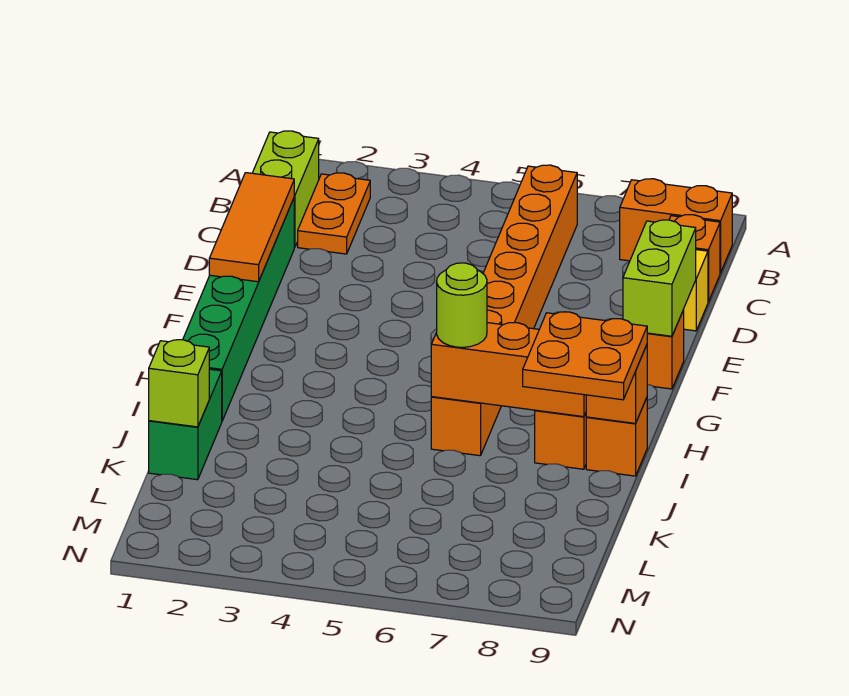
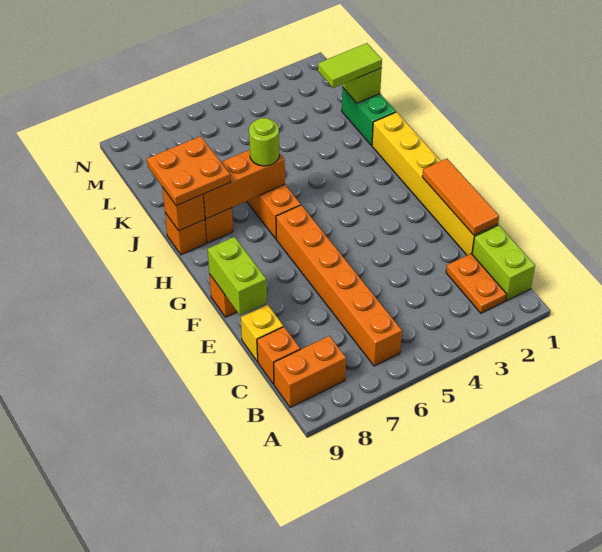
green 1x6 brick [183,199,294,421] -> yellow 1x6 brick [372,112,498,255]
none -> lime 1x2 tile [318,43,382,88]

